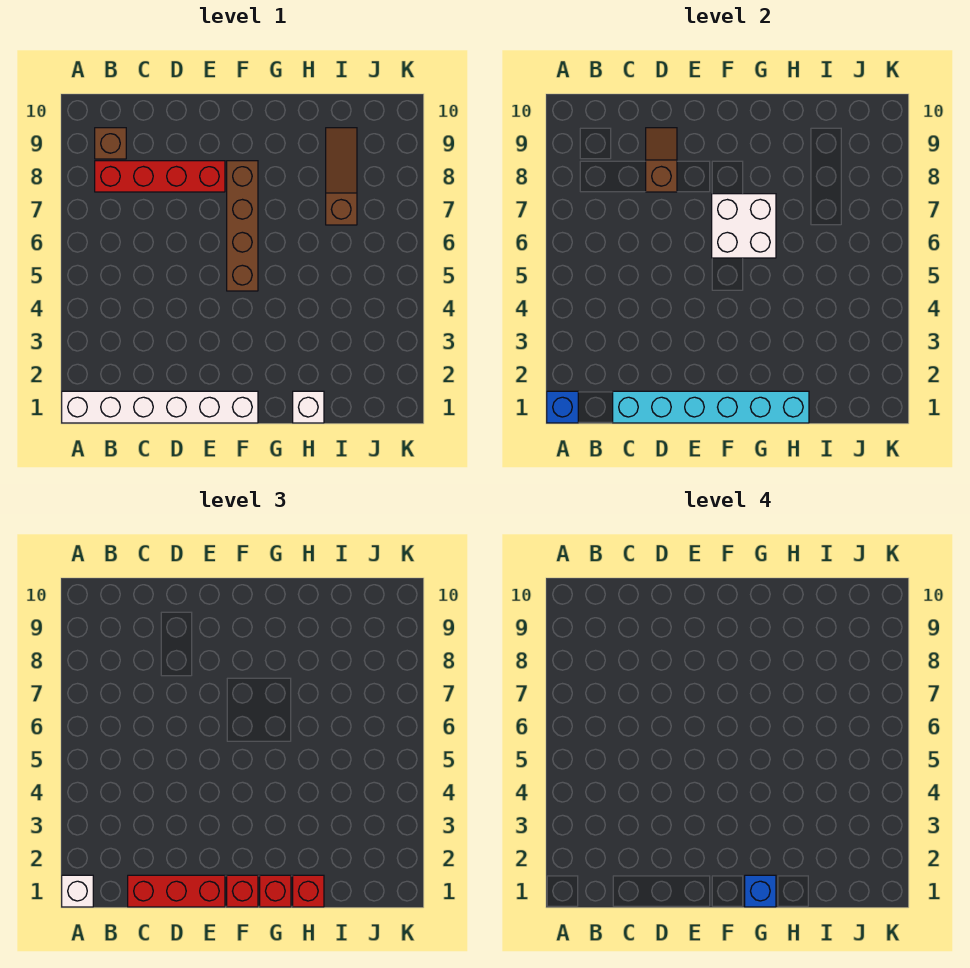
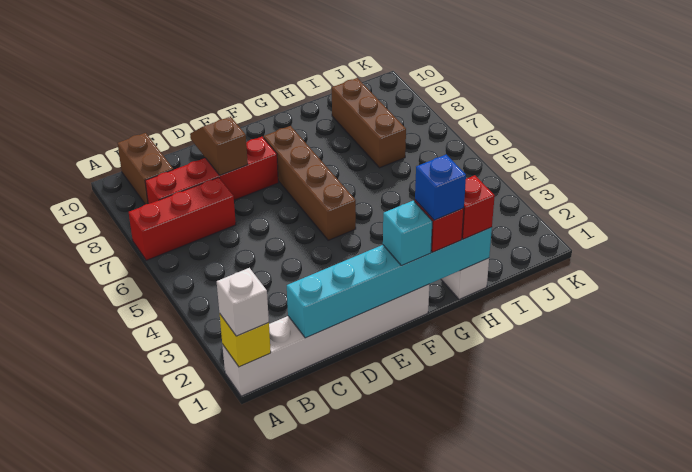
blue 1x1 brick [547,391,578,423] -> yellow 1x1 brick [220,315,271,367]
brown 1x1 brick [95,128,126,159] -> brown 1x2 brick [118,133,173,204]
red 1x3 brick [128,875,225,907] -> red 1x3 brick moved to [129,177,236,260]
red 1x1 brick [227,875,258,907] -> cyan 1x1 brick [383,201,433,266]
white 2x2 brick [712,194,776,258] -> none
brown 1x3 slope [326,128,357,225] -> brown 1x3 brick [332,78,406,168]

